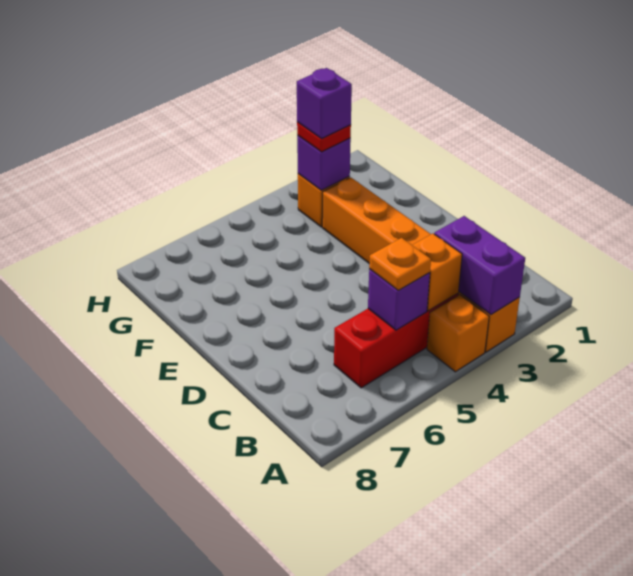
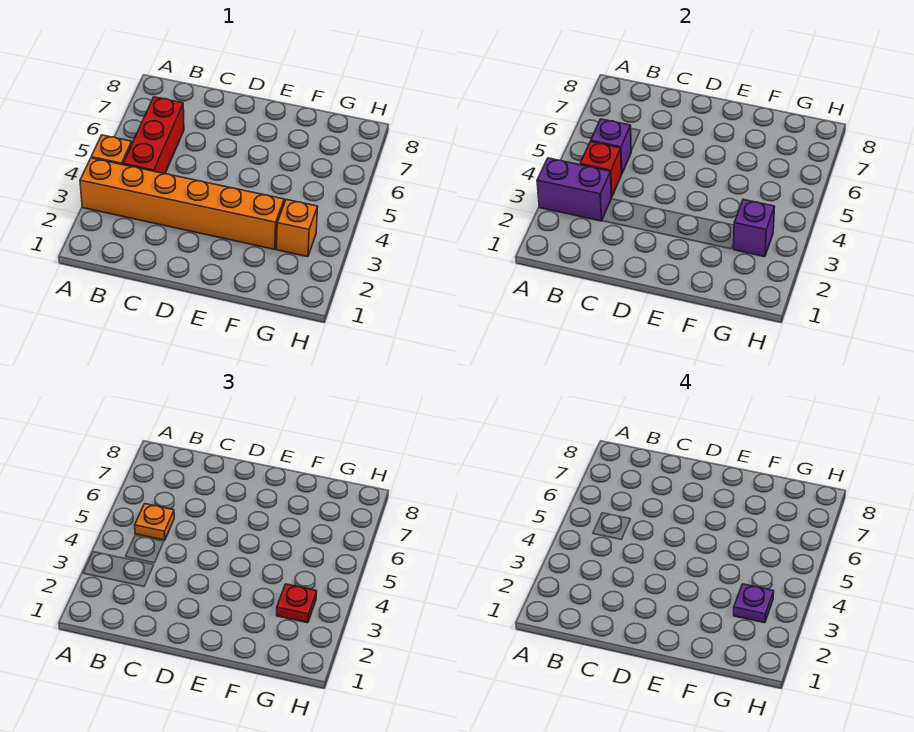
orange 1x1 brick [413,234,462,311] -> red 1x1 brick [580,142,621,197]
purple 1x1 brick [297,68,352,139] -> purple 1x1 plate [734,584,774,623]

